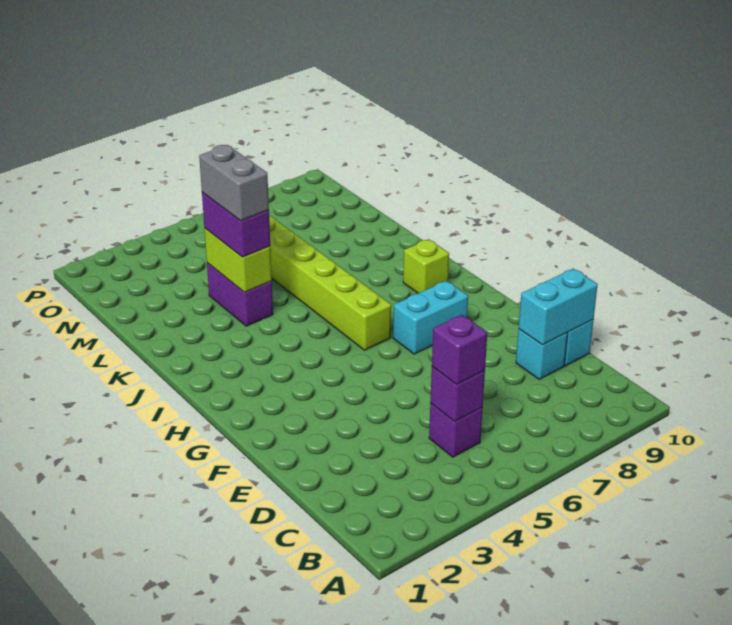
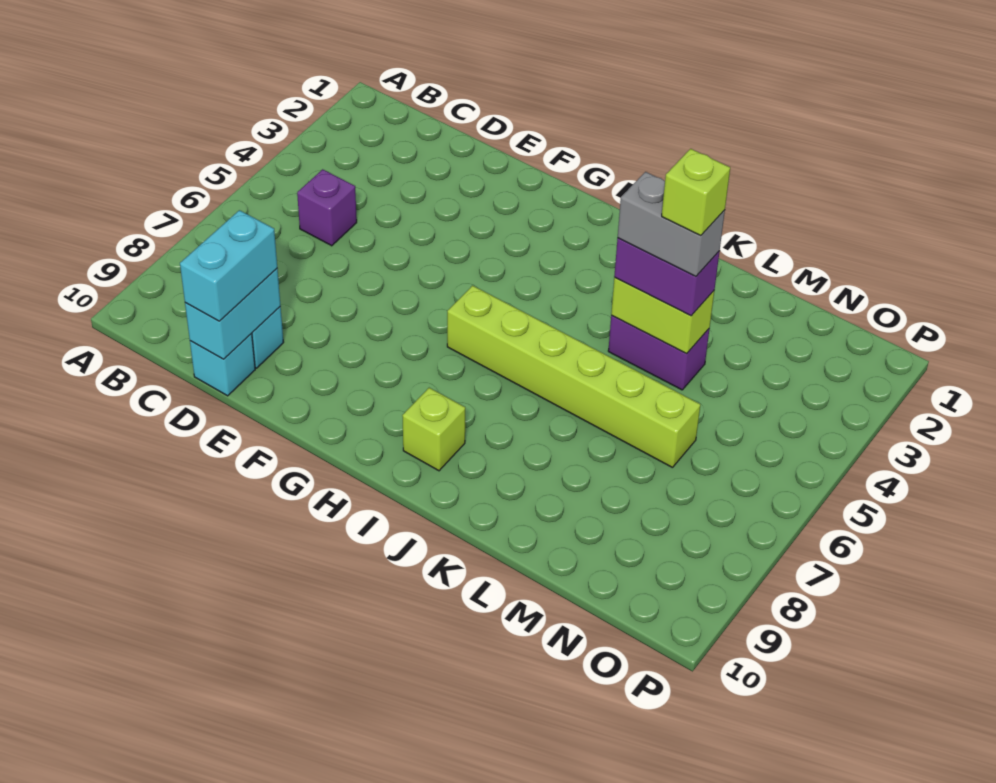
purple 1x1 brick [430,367,485,422] -> none
purple 1x1 brick [432,315,487,384] -> none
cyan 1x2 brick [393,281,468,354] -> cyan 1x2 brick moved to [180,210,277,321]
none -> lime 1x1 brick [662,149,730,236]

